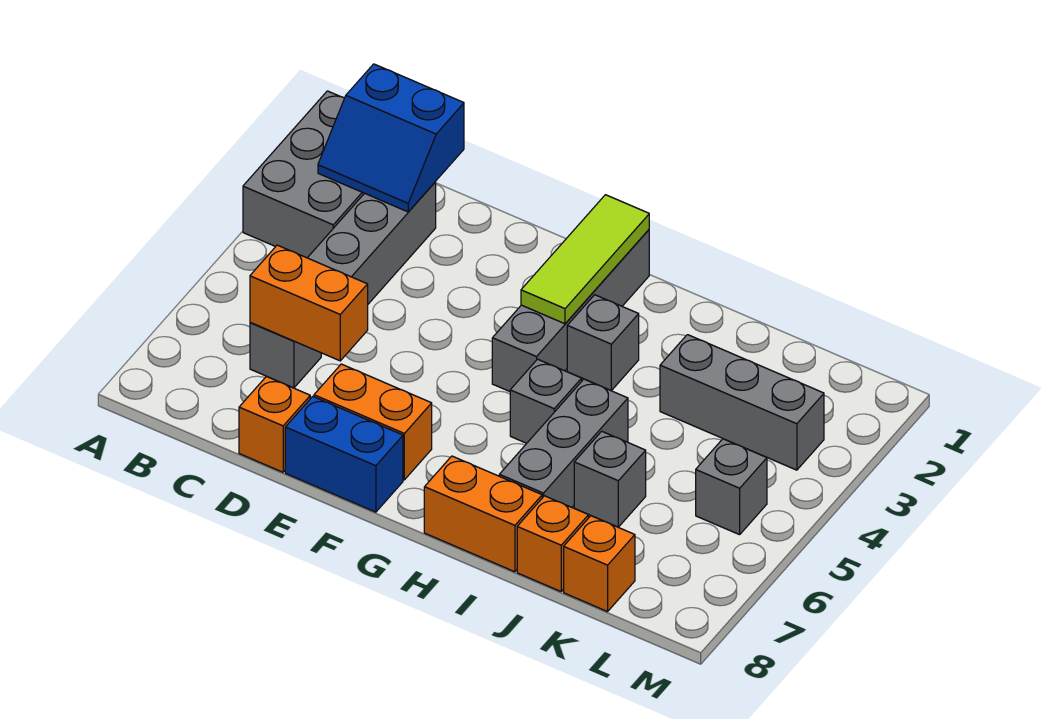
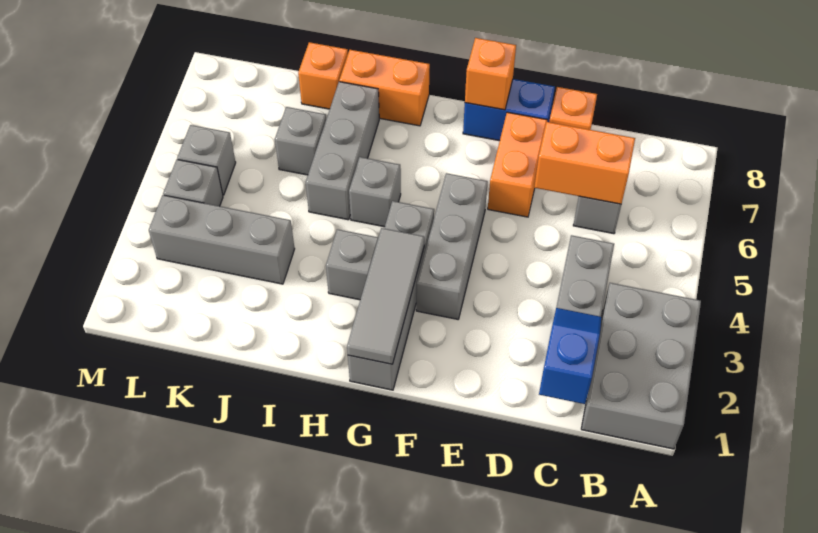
blue 2x2 slope [318,64,464,212] -> blue 1x2 slope [539,308,601,404]
orange 1x2 brick [314,364,432,480] -> orange 1x2 brick turned to [488,112,547,217]
none -> grey 1x3 brick [416,173,488,319]
lime 1x3 tile [521,195,649,324] -> grey 1x3 tile [347,228,424,364]
orange 1x1 brick [564,516,635,612] -> orange 1x1 brick moved to [465,38,516,110]
none -> grey 1x1 brick [163,159,223,206]

